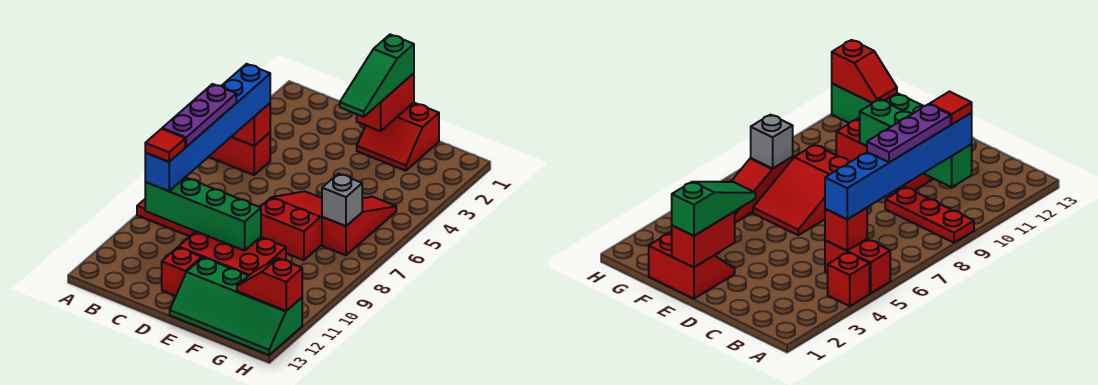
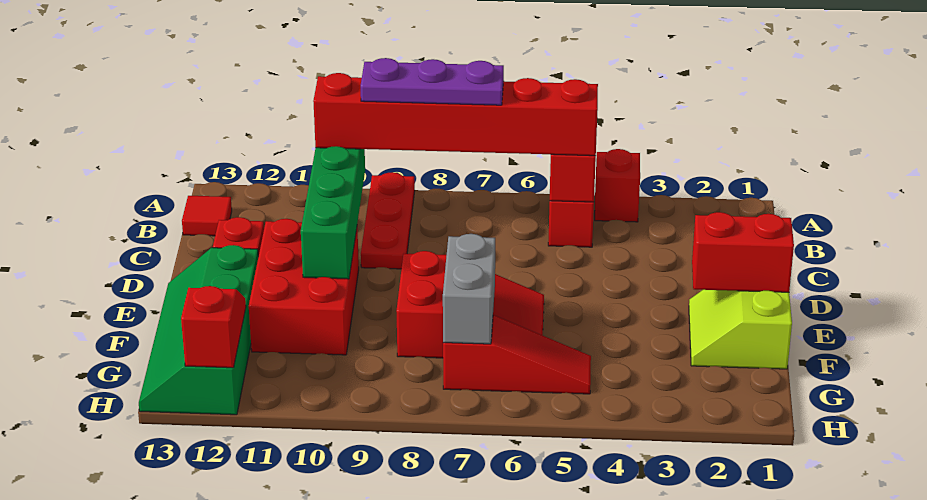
blue 1x6 brick [145,64,270,191] -> red 1x6 brick [313,73,598,156]
red 1x1 tile [145,129,185,162] -> red 1x1 tile moved to [182,196,232,236]
red 2x2 slope [357,103,439,171] -> lime 2x2 slope [689,290,792,369]
green 1x3 slope [340,34,414,117] -> none
grey 1x1 brick [322,174,362,226] -> grey 1x2 brick [443,234,495,344]

